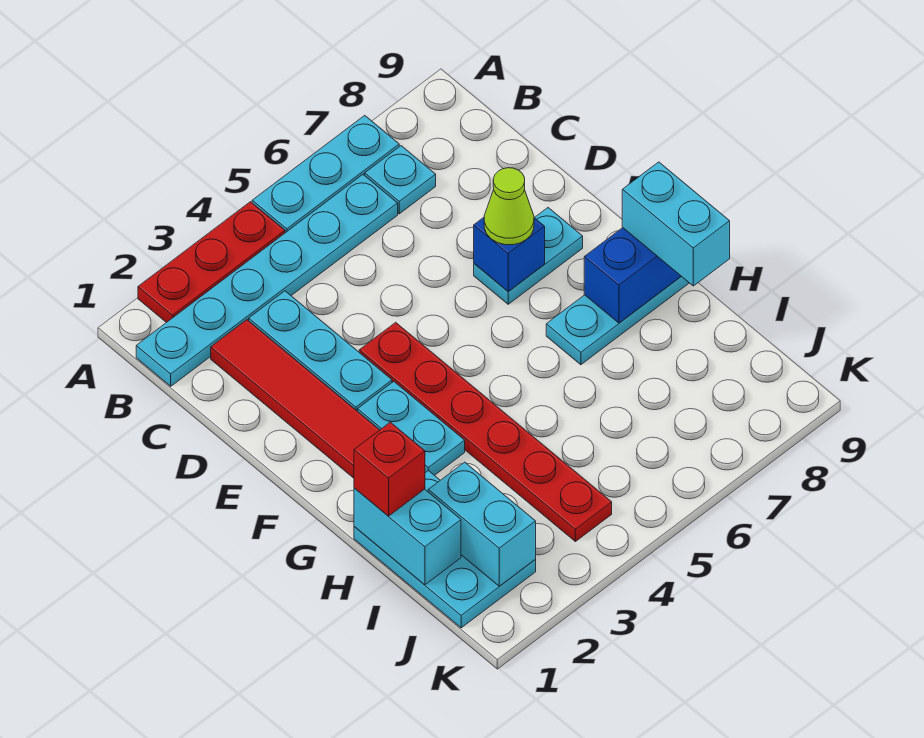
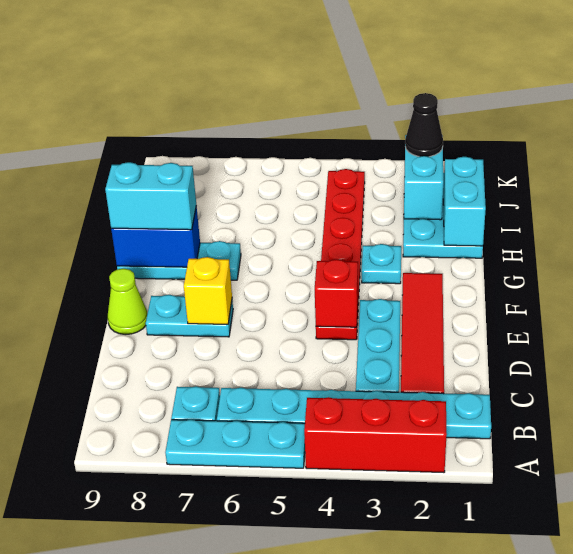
red 1x3 plate [138,202,285,323] -> red 1x3 brick [304,397,447,473]
blue 1x1 brick [474,217,545,292] -> yellow 1x1 brick [184,257,232,324]
lime 1x1 cone [484,168,534,245] -> lime 1x1 cone moved to [108,268,147,335]
cyan 1x2 plate [358,382,465,475] -> cyan 1x1 plate [362,244,401,284]
cyan 1x2 brick [622,162,730,286] -> cyan 1x2 brick turned to [105,162,196,230]
red 1x1 brick [354,422,425,516] -> red 1x1 brick moved to [315,259,358,327]
none -> black 1x1 cone [405,93,443,157]

